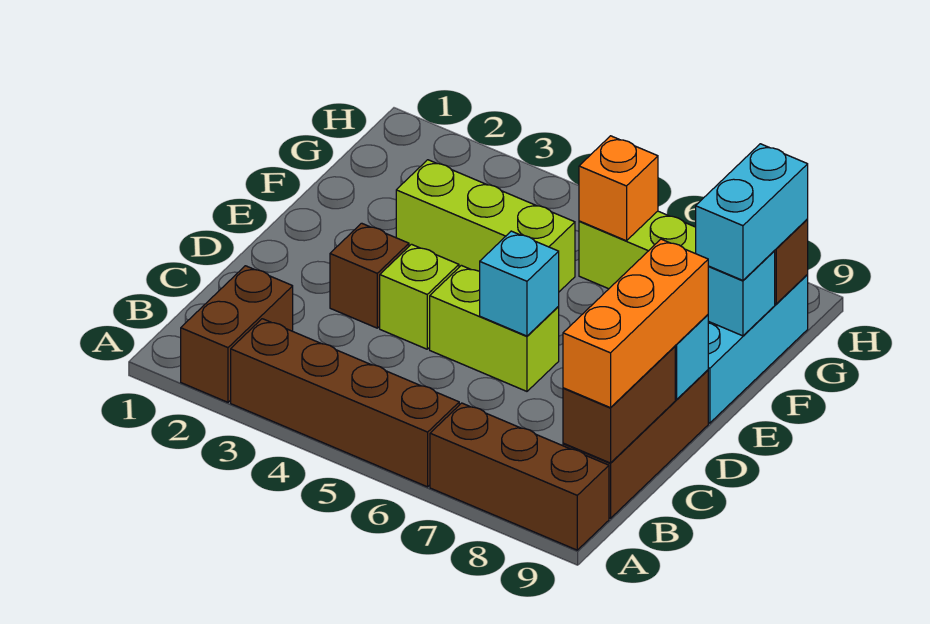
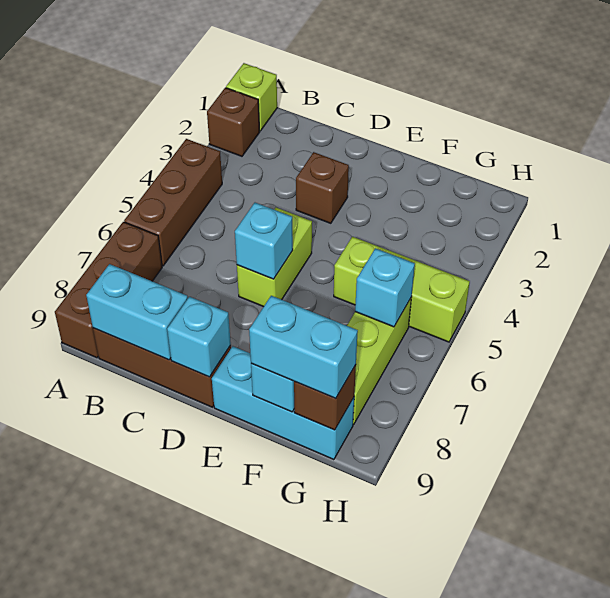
brown 1x2 brick [181,266,293,402] -> brown 1x1 brick [207,88,260,156]
brown 1x4 brick [231,319,459,487] -> brown 1x3 brick [124,139,222,266]
brown 1x2 brick [563,346,675,463] -> cyan 1x2 brick [86,264,188,360]
orange 1x3 brick [563,239,708,408] -> none
lime 1x1 brick [380,244,459,349] -> lime 1x1 brick moved to [226,63,277,131]
lime 1x3 brick [396,160,575,292] -> lime 1x3 brick turned to [334,237,470,342]
orange 1x1 brick [579,136,658,241] -> cyan 1x1 brick [355,248,415,327]

